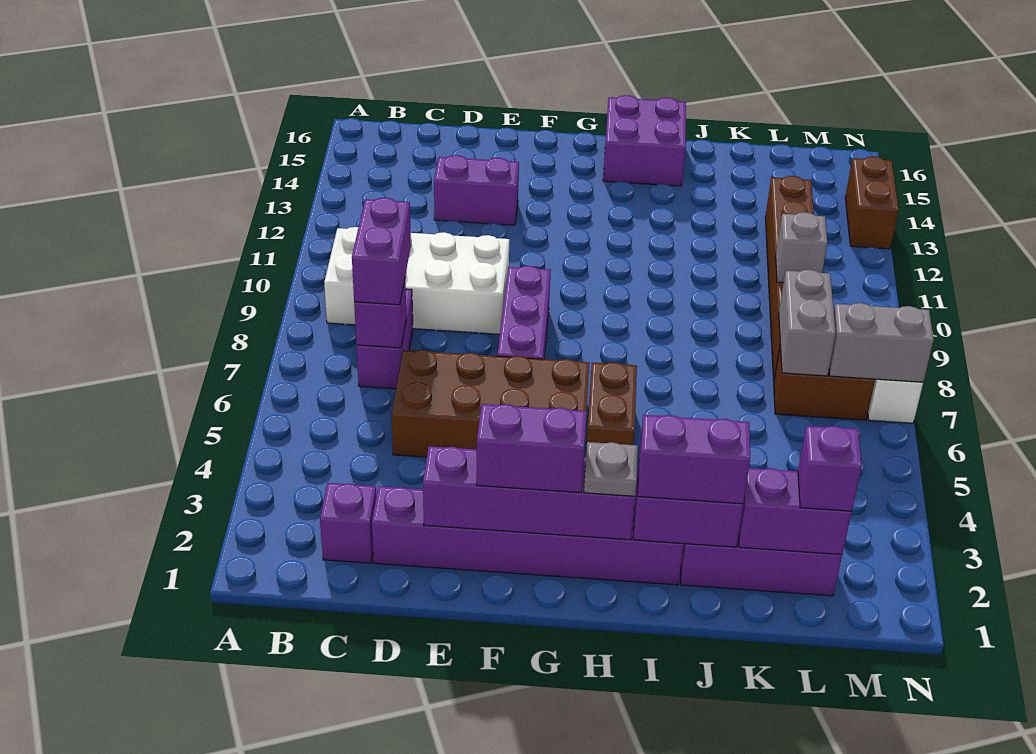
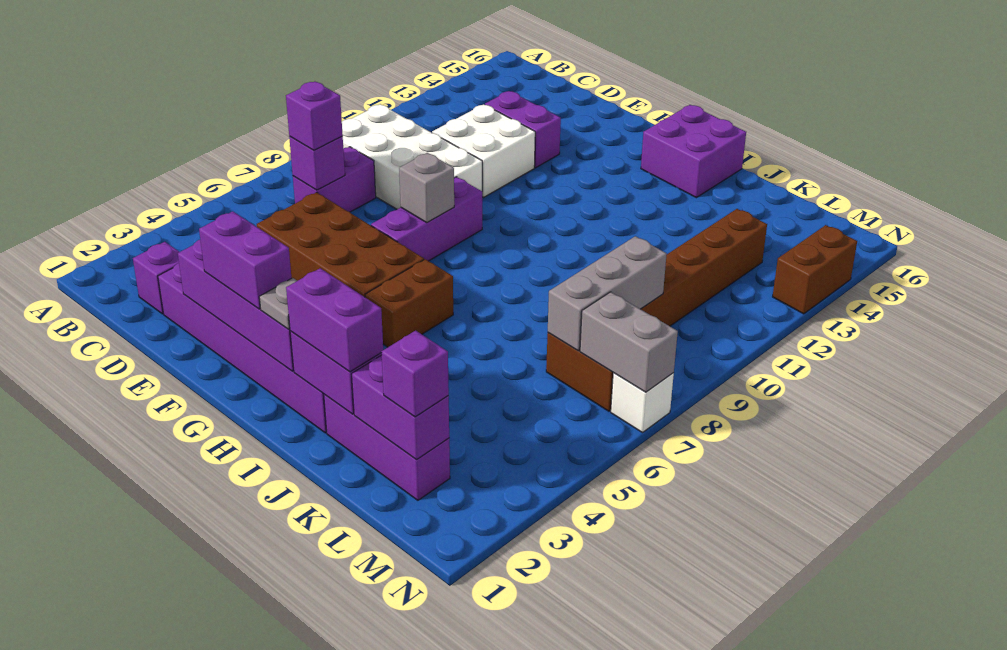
purple 1x2 brick [352,198,411,305] -> purple 1x1 brick [286,82,343,150]
none -> white 2x2 brick [432,104,535,197]
grey 1x2 brick [779,269,836,376] -> grey 1x3 brick [548,236,667,351]
grey 1x1 brick [776,212,828,283] -> grey 1x1 brick moved to [399,153,454,223]

